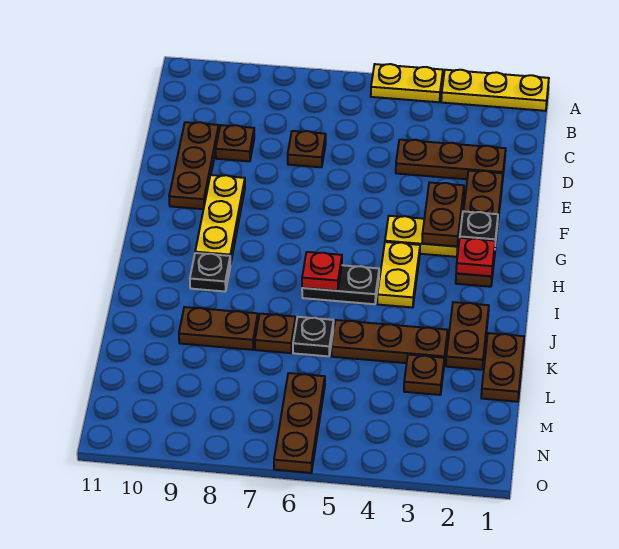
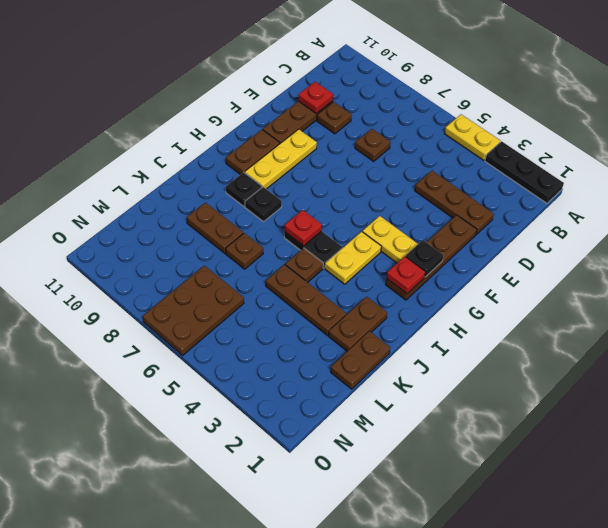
yellow 1x3 plate [441,70,549,111] -> black 1x3 plate [485,141,564,203]
none -> red 1x1 plate [298,82,333,113]
brown 1x2 plate [422,182,464,246] -> brown 1x2 plate moved to [226,130,280,175]
black 1x1 plate [293,317,334,356] -> black 1x1 plate moved to [245,187,282,222]
brown 1x1 plate [404,355,444,395] -> brown 1x1 plate moved to [285,248,323,282]
brown 1x3 plate [274,373,325,473] -> brown 2x3 plate [143,266,244,355]

